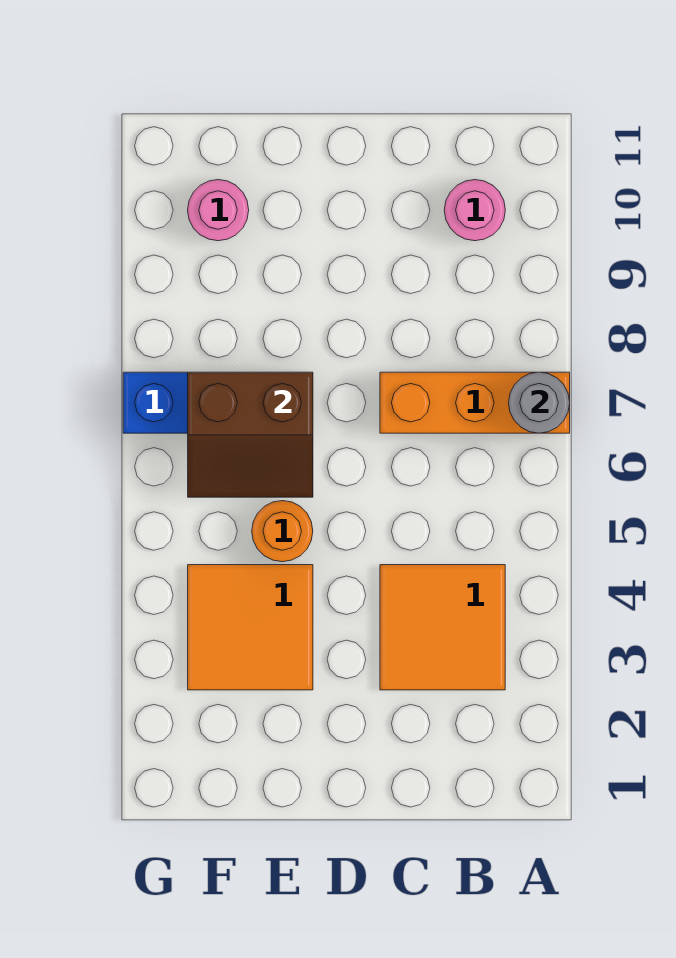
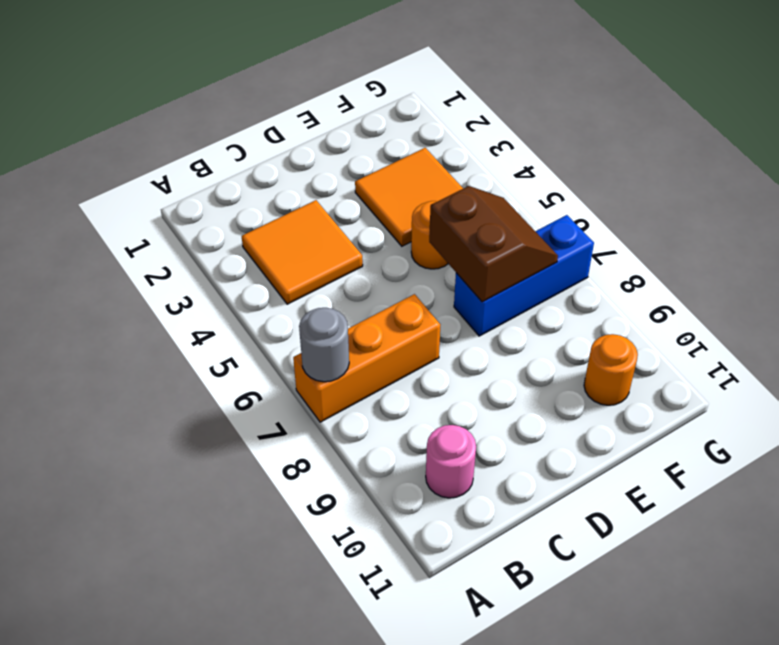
brown 2x2 slope [188,372,313,497] -> brown 2x2 slope turned to [429,186,558,302]
pink 1x1 round brick [188,180,249,241] -> orange 1x1 round brick [584,334,638,405]

